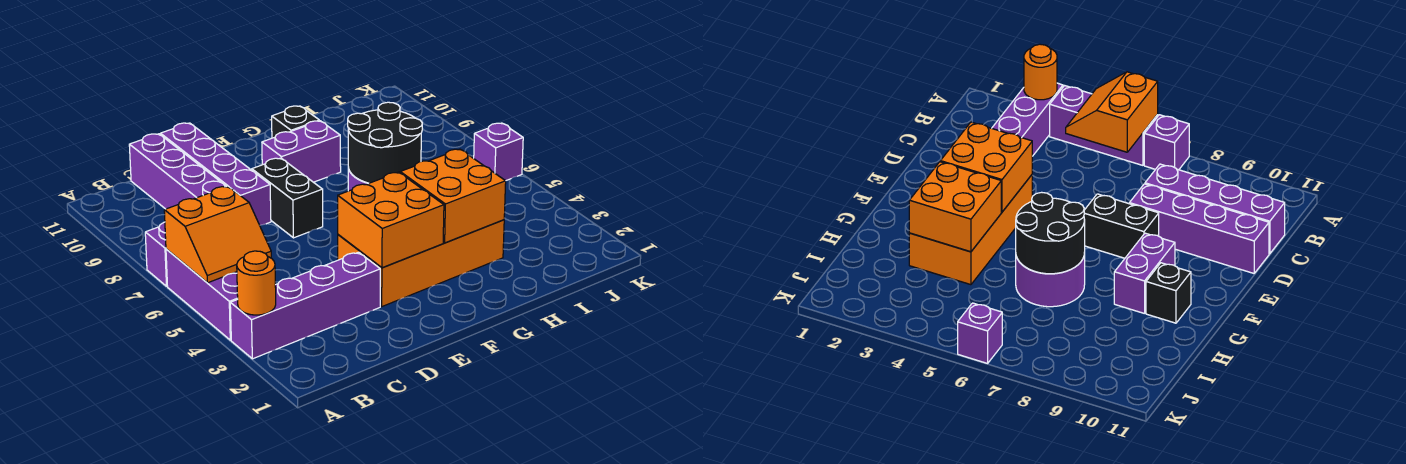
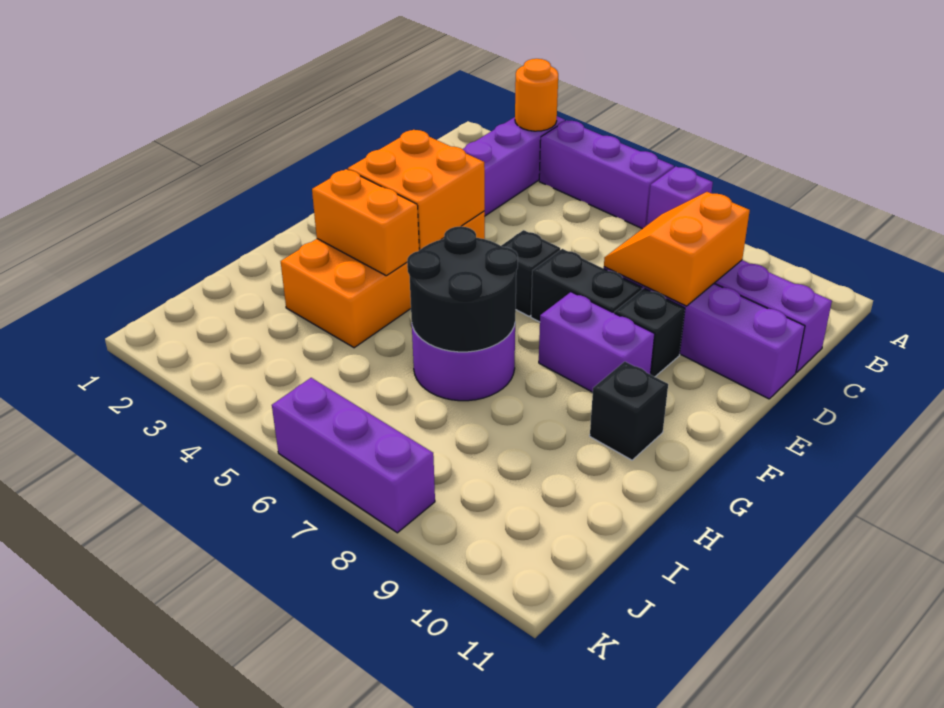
orange 2x2 slope [164,186,271,283] -> orange 2x2 slope moved to [604,192,750,306]
none -> black 1x1 brick [501,230,560,316]
none -> black 1x1 brick [615,288,685,377]
purple 1x2 brick [262,121,341,182] -> purple 1x2 brick turned to [539,292,654,392]
orange 2x2 brick [400,149,506,243] -> orange 1x2 brick [312,169,419,276]
purple 1x1 brick [474,123,523,181] -> purple 1x3 brick [272,378,435,533]

